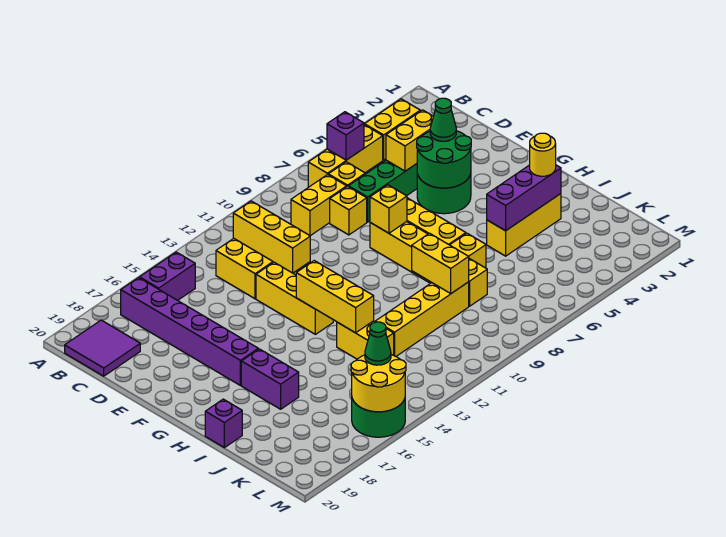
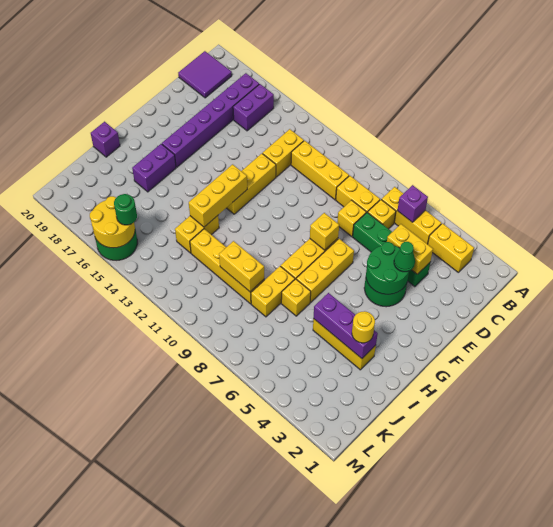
yellow 1x3 brick [233,201,310,273] -> yellow 1x3 brick turned to [291,141,349,200]
purple 1x2 brick [140,252,195,300] -> purple 1x2 brick turned to [233,84,274,131]
yellow 1x2 brick [412,233,469,293] -> yellow 1x2 brick turned to [219,241,264,292]
green 1x1 cone [365,322,391,365] -> green 1x1 round brick [114,194,137,225]

